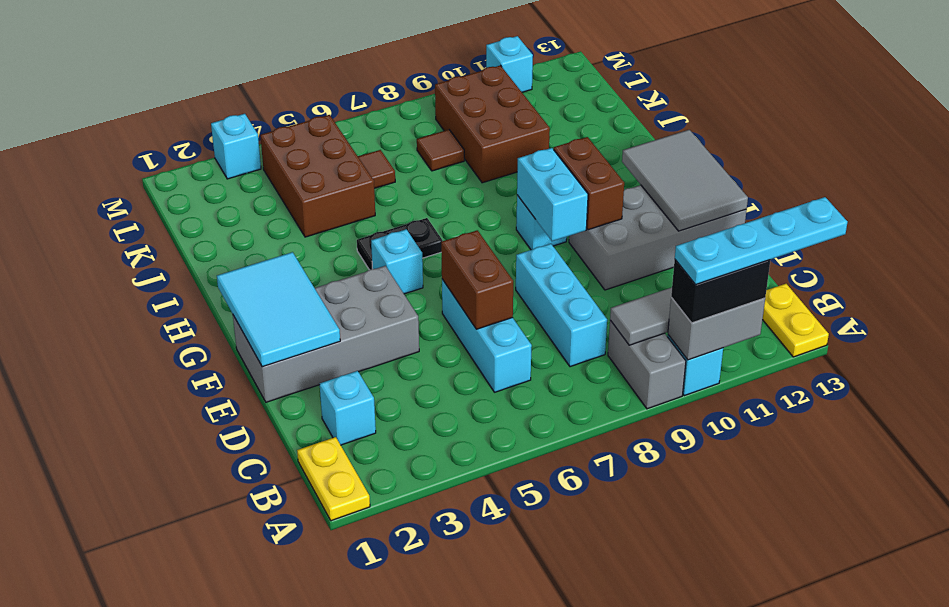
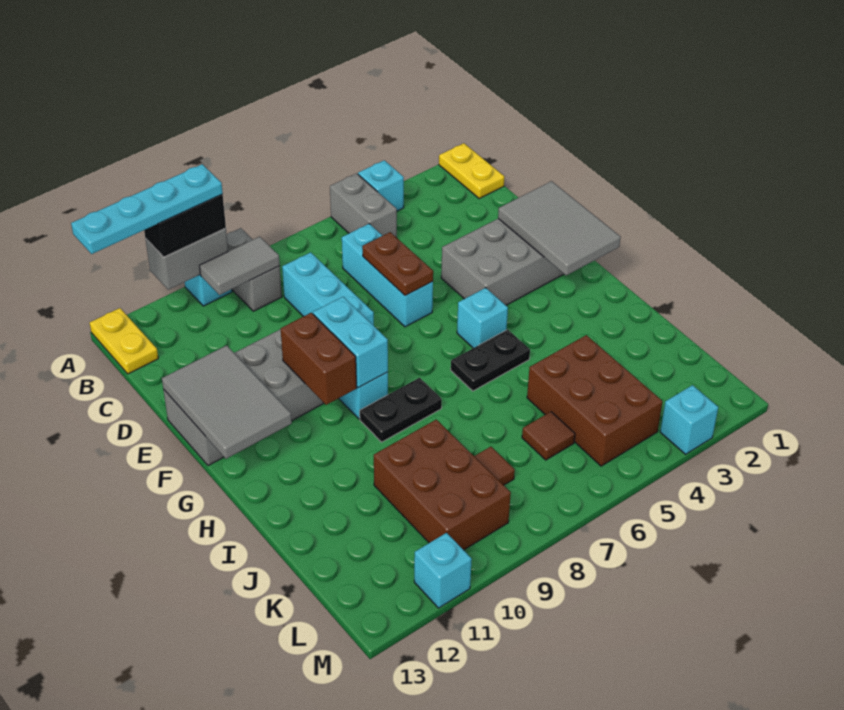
none -> grey 1x2 brick [330,173,397,238]
cyan 1x1 brick [320,371,376,445] -> cyan 1x1 brick moved to [358,160,404,211]
brown 1x2 brick [441,230,513,329] -> brown 1x2 plate [362,232,433,296]
cyan 2x3 tile [217,252,340,367] -> grey 2x3 tile [498,181,621,275]
none -> black 1x2 plate [360,378,442,442]

